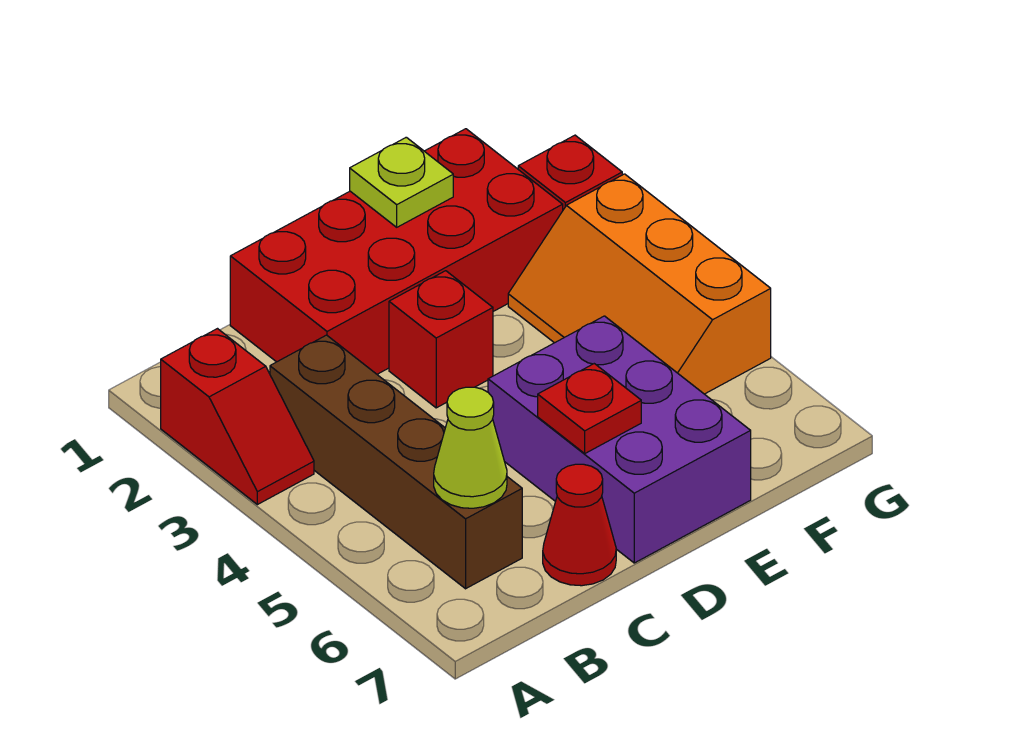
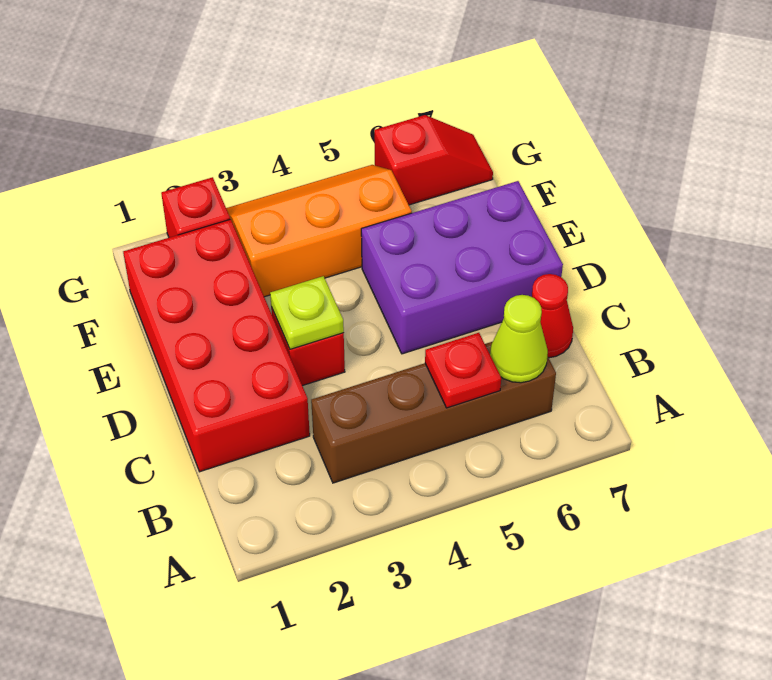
red 1x2 slope [161,329,314,505] -> red 1x2 slope moved to [374,115,493,205]
red 1x1 plate [538,364,641,453] -> red 1x1 plate moved to [425,333,501,408]
lime 1x1 plate [350,137,453,227] -> lime 1x1 plate moved to [270,276,344,349]
orange 2x3 slope [508,174,771,394] -> orange 2x3 slope turned to [226,165,412,297]

